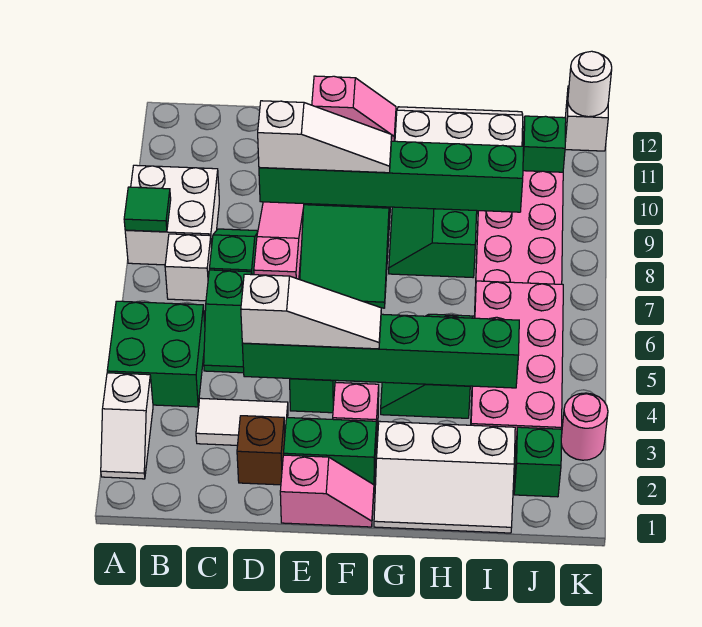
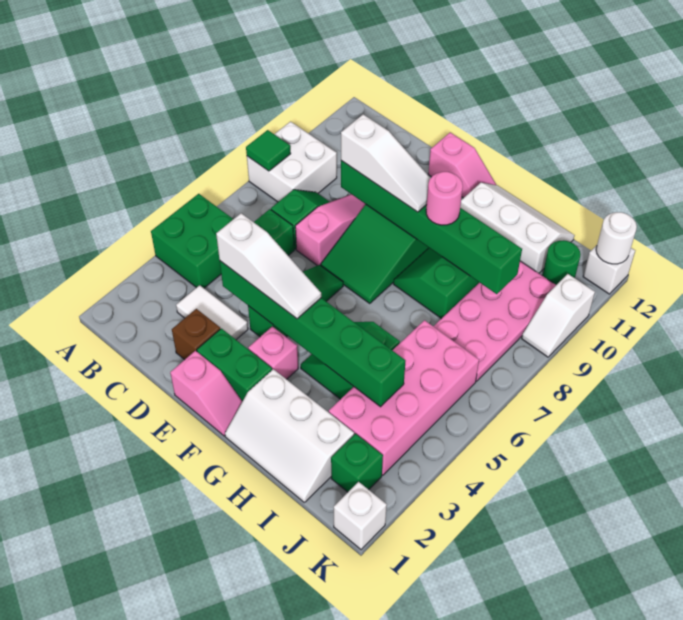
white 1x2 slope [101,373,153,479] -> white 1x2 slope moved to [522,274,595,357]
white 1x1 brick [165,234,211,301] -> white 1x1 brick moved to [334,482,387,550]
green 1x1 brick [523,116,566,172] -> green 1x1 round brick [542,240,581,285]
pink 1x1 round brick [561,393,608,460] -> pink 1x1 round brick moved to [426,172,463,225]

